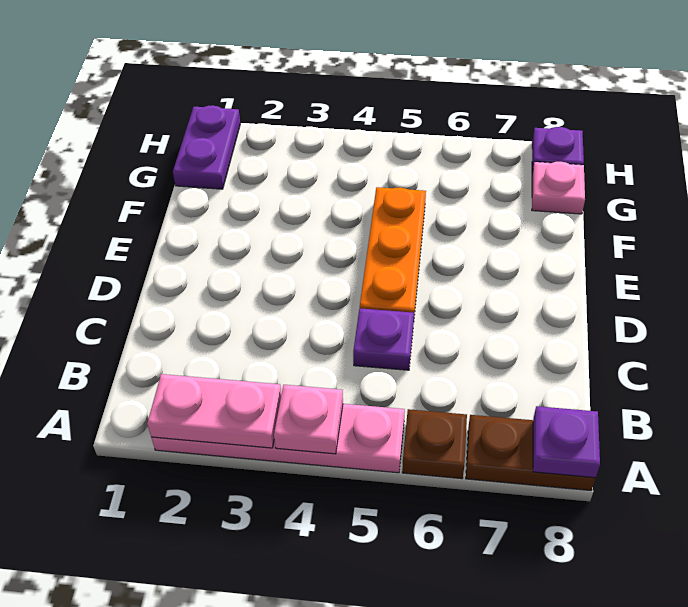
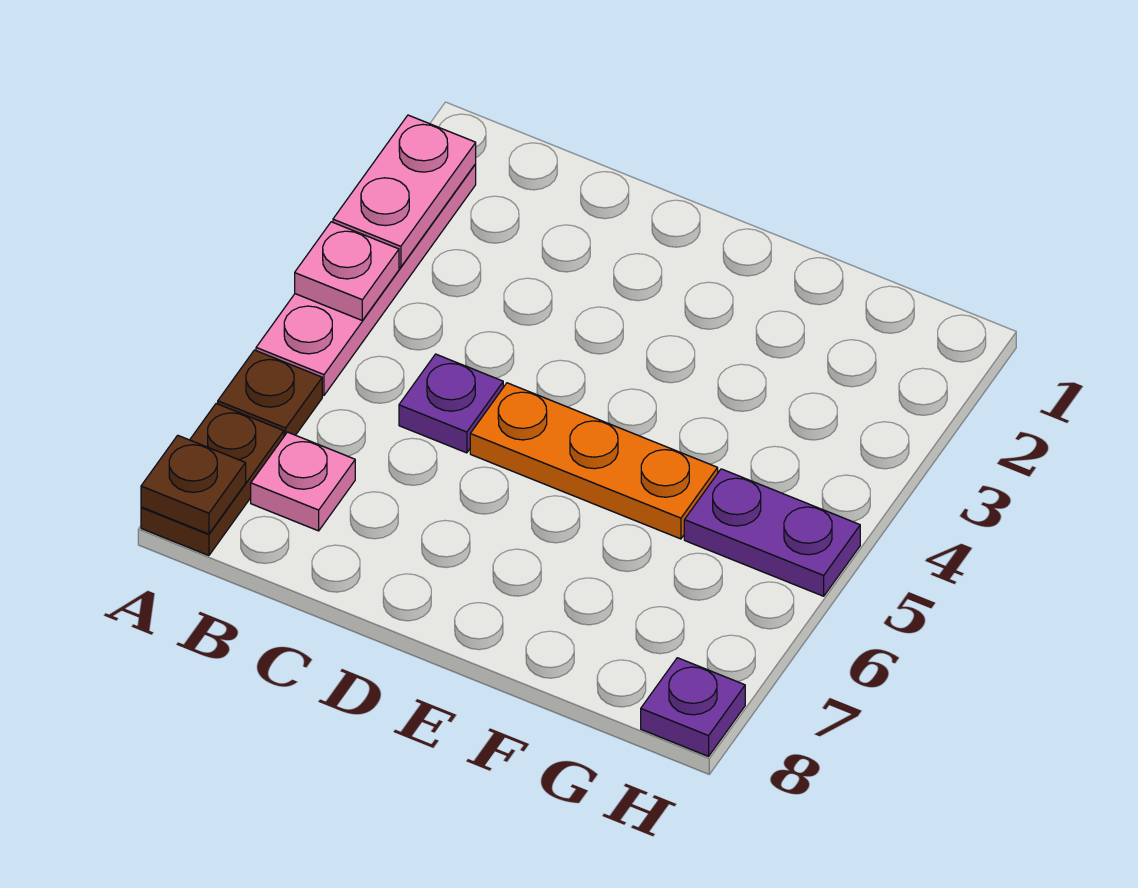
purple 1x1 plate [533,406,600,478] -> brown 1x1 plate [141,435,246,534]
purple 1x2 plate [173,105,240,189] -> purple 1x2 plate moved to [684,469,860,596]
pink 1x1 plate [532,162,585,214] -> pink 1x1 plate moved to [251,432,355,531]

